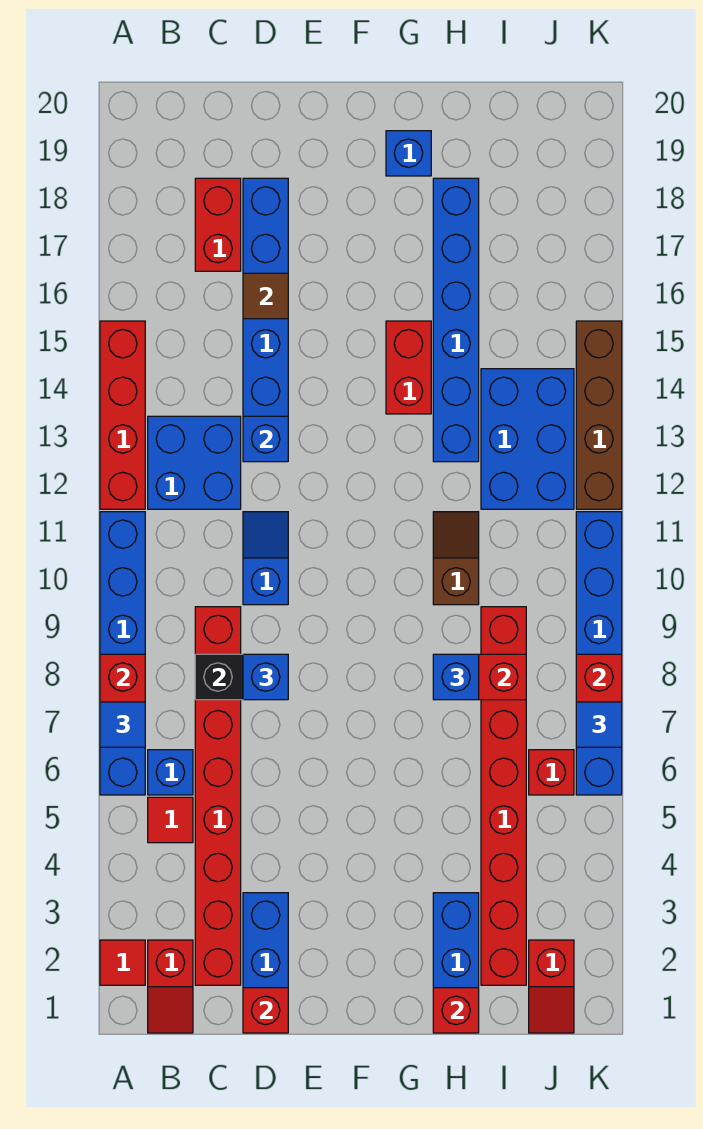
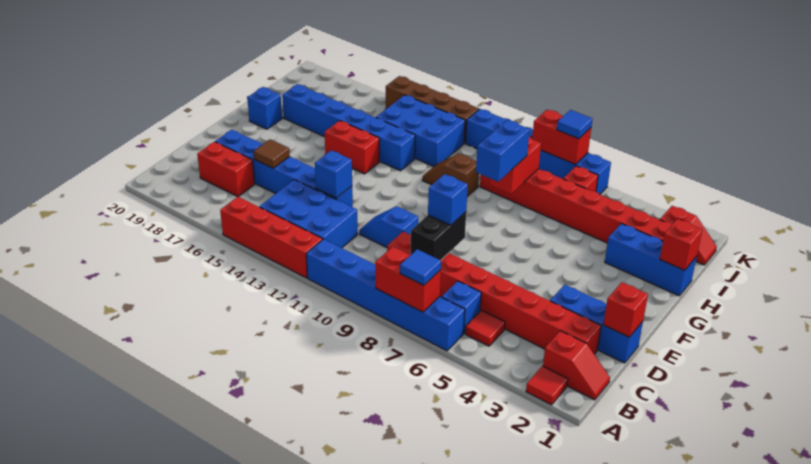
blue 2x2 brick [148,416,241,509] -> blue 2x3 brick [260,180,358,248]
blue 1x1 brick [433,654,479,700] -> blue 1x2 brick [476,120,529,182]

